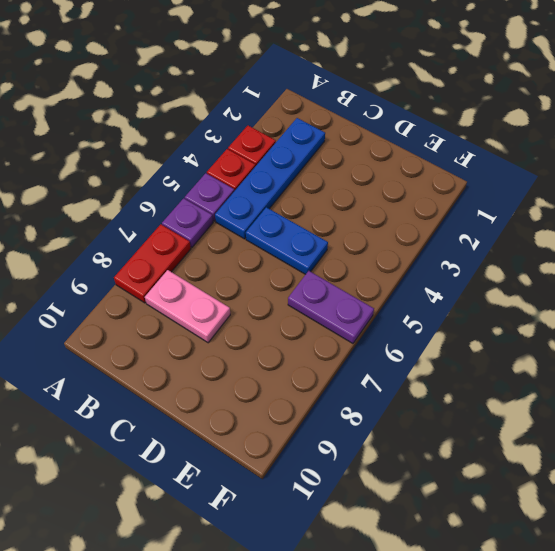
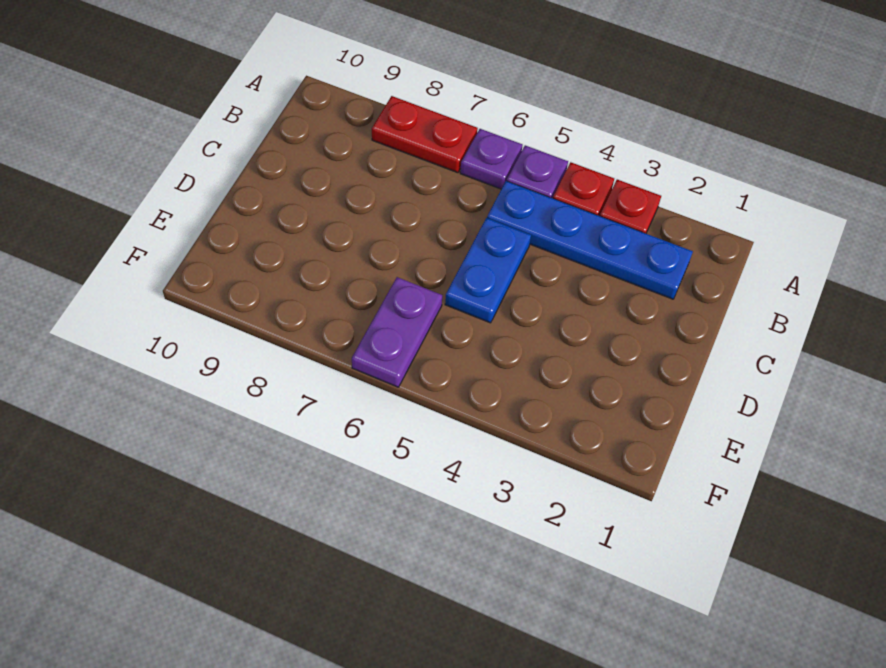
pink 1x2 plate [145,270,230,343] -> none

